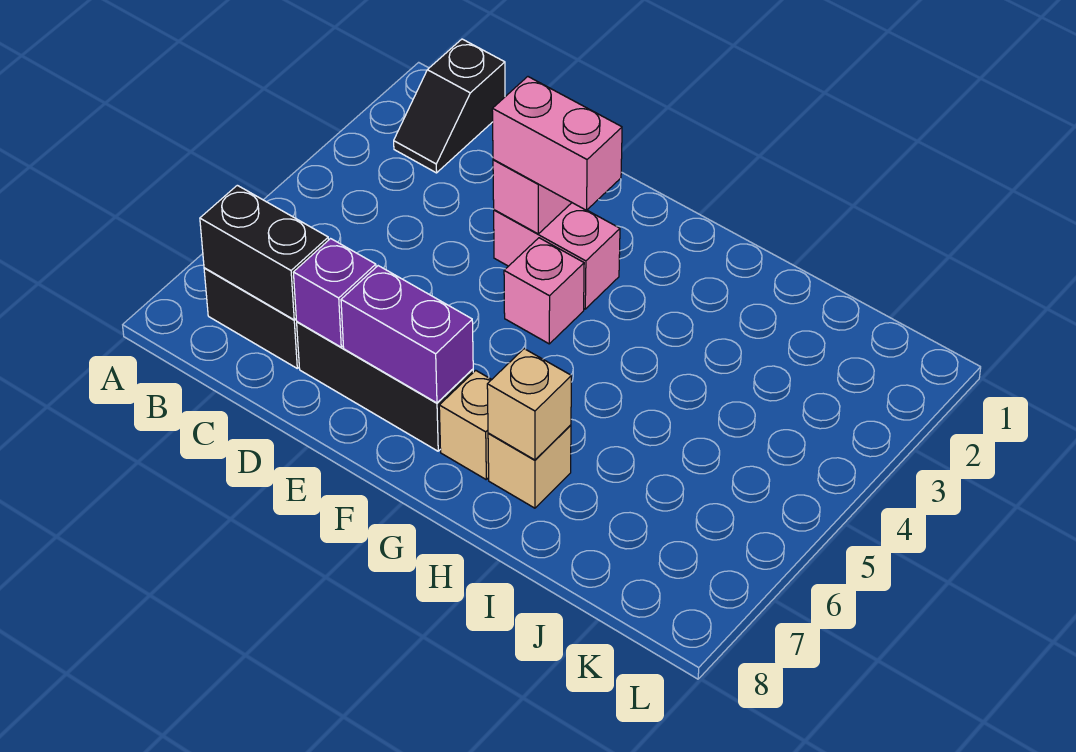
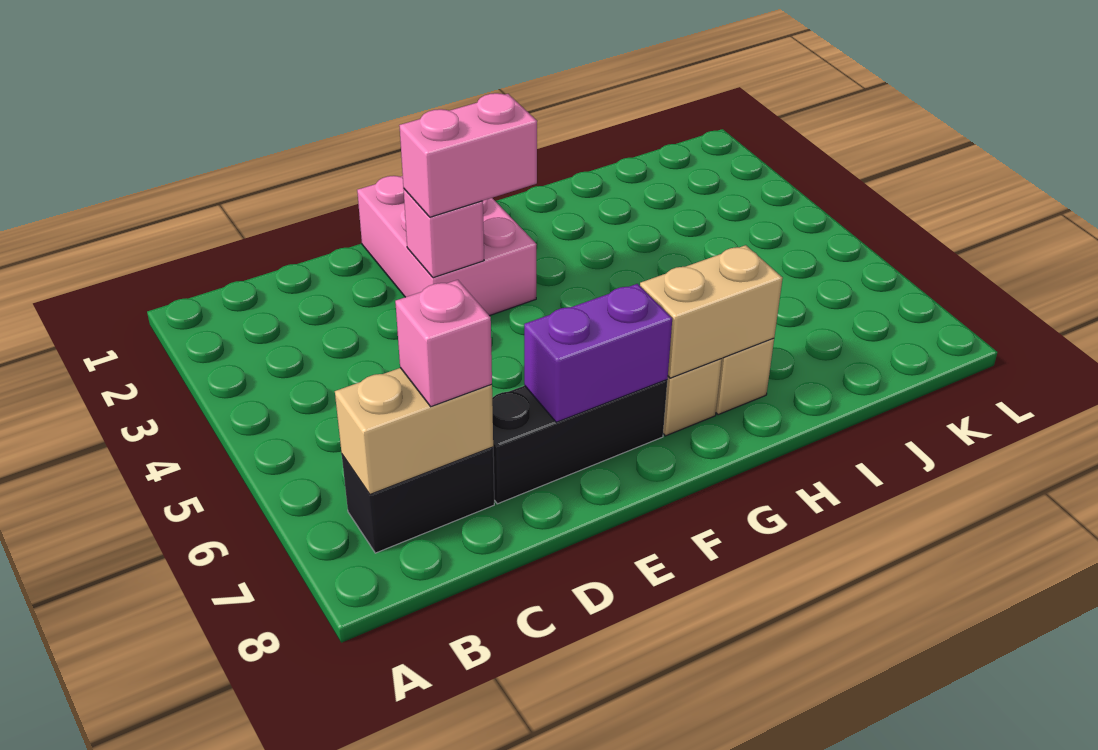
black 1x2 slope [394,39,505,173] -> none
black 1x2 brick [200,185,328,320] -> tan 1x2 brick [335,368,493,494]
purple 1x1 brick [293,239,376,347] -> none
pink 1x2 brick [494,203,620,309] -> pink 2x3 brick [357,176,537,316]
pink 1x1 brick [504,238,584,344] -> pink 1x1 brick moved to [395,280,492,407]
tan 1x1 brick [487,349,571,460] -> tan 1x2 brick [640,245,783,378]

